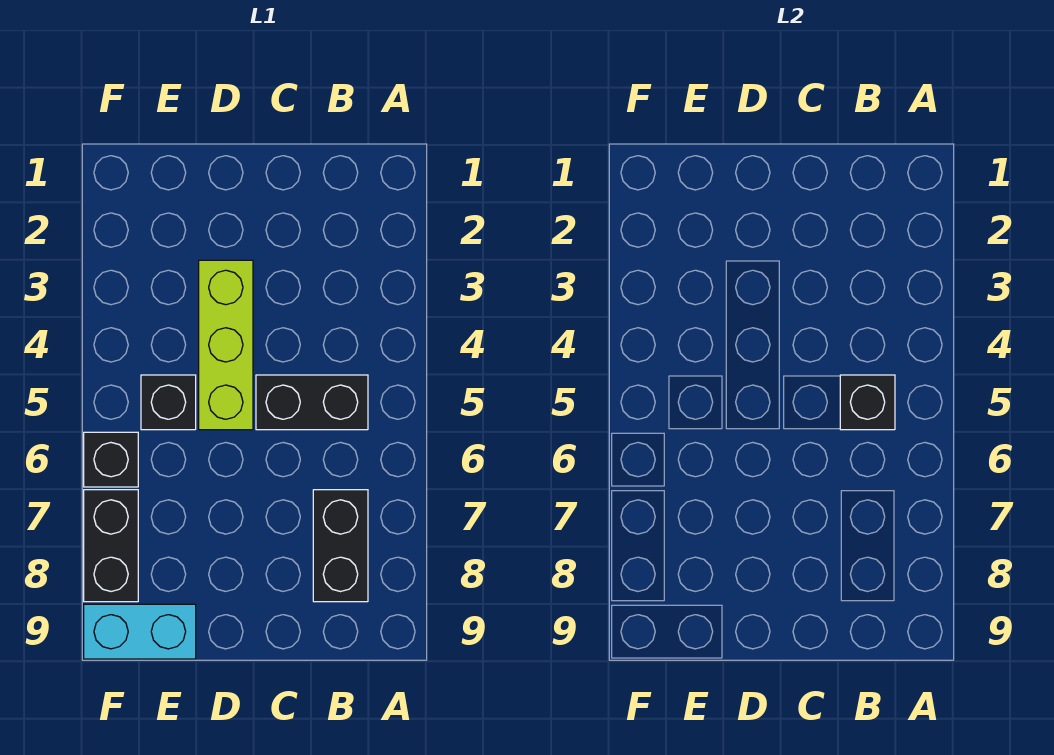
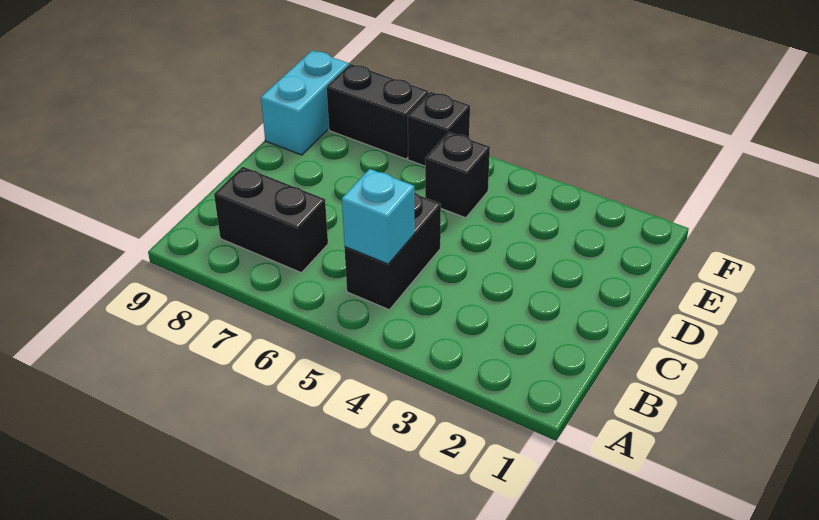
black 1x1 brick [840,375,895,430] -> cyan 1x1 brick [342,169,415,264]
lime 1x3 brick [199,260,253,430] -> none

